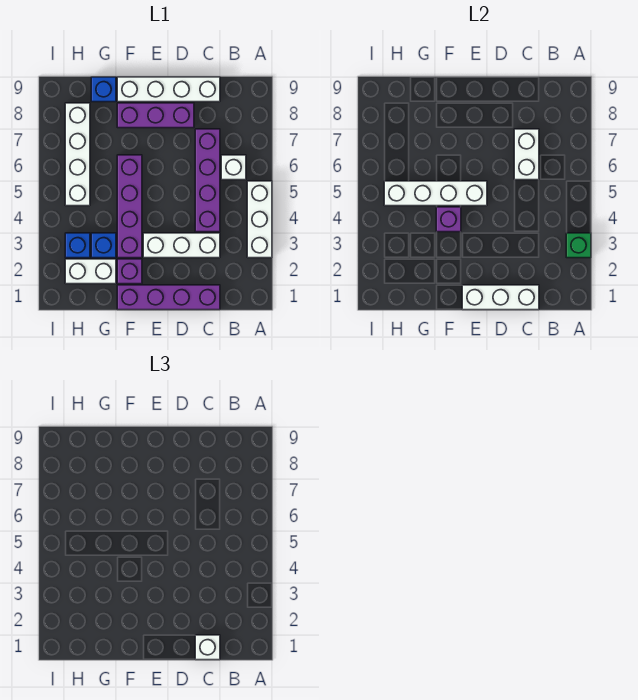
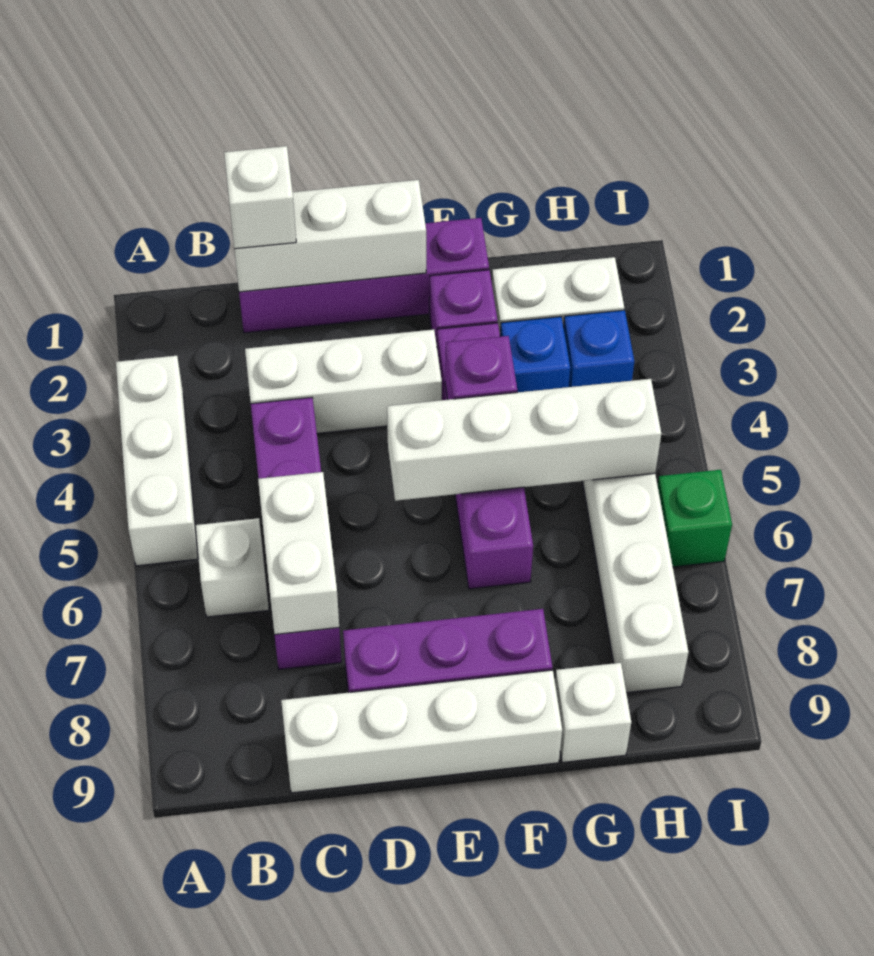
green 1x1 brick [566,233,591,258] -> green 1x1 brick moved to [658,470,732,567]
blue 1x1 brick [91,77,116,102] -> white 1x1 brick [555,663,631,762]

